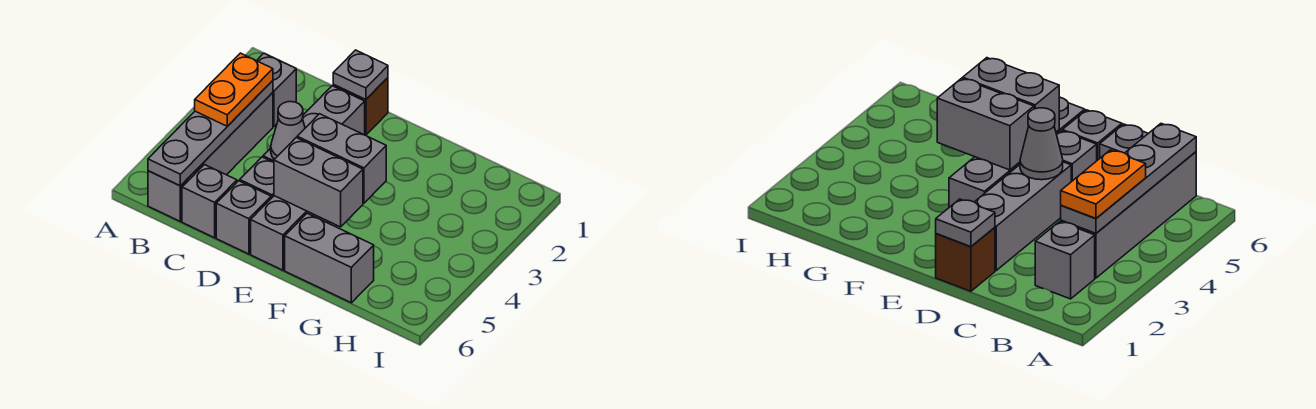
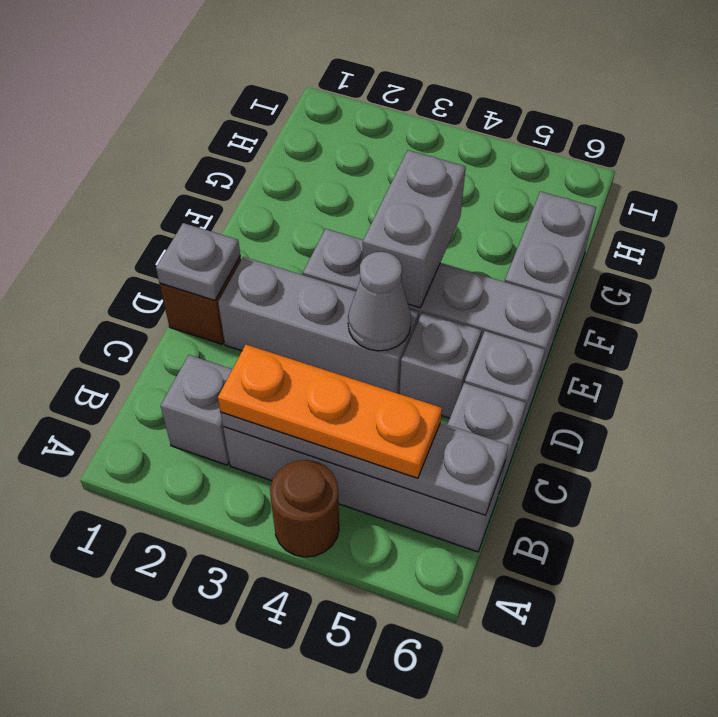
none -> brown 1x1 round brick [270,460,339,557]
orange 1x2 plate [195,53,273,126] -> orange 1x3 plate [218,345,442,478]
grey 1x2 brick [274,138,363,227] -> none

